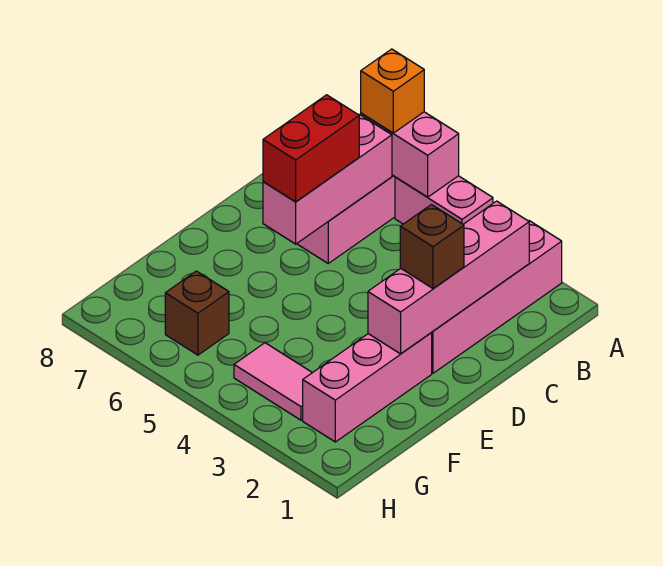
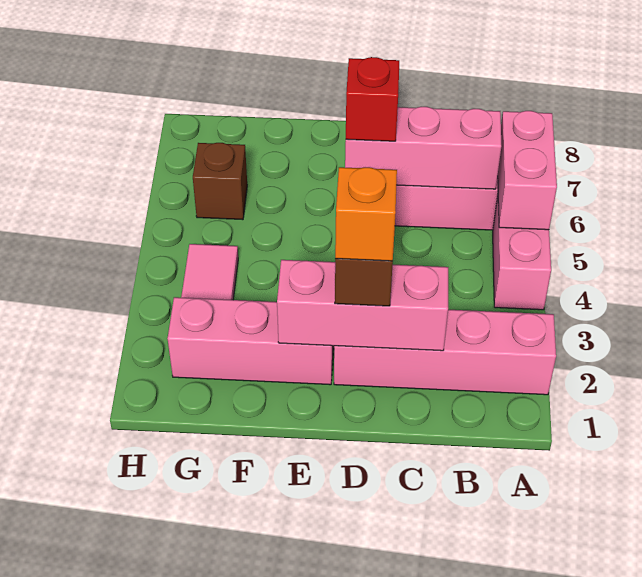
orange 1x1 brick [361,49,424,133] -> orange 1x1 brick moved to [335,167,397,261]
pink 1x4 brick [368,201,529,354] -> pink 1x3 brick [277,260,448,351]
red 1x2 brick [263,95,359,202] -> red 1x1 brick [346,57,399,141]

